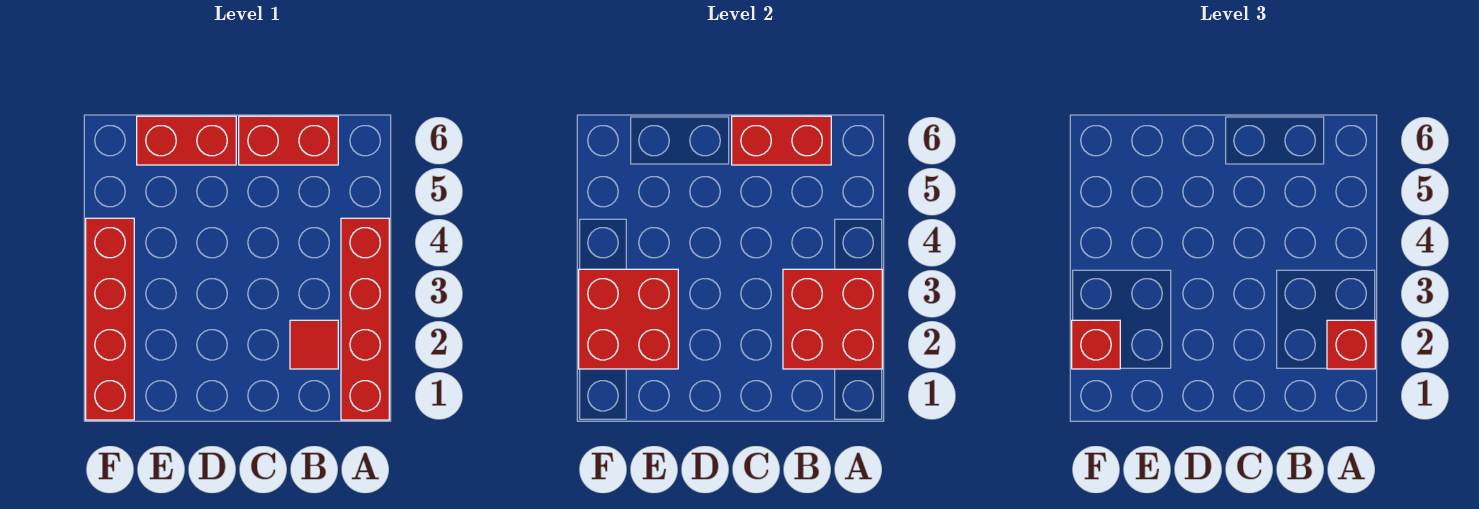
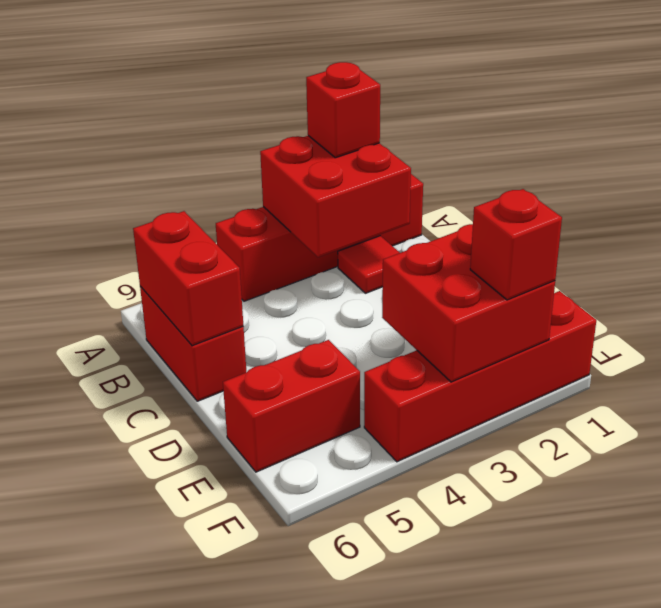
red 1x2 brick [137,116,236,165] -> red 1x2 brick turned to [223,340,360,472]

